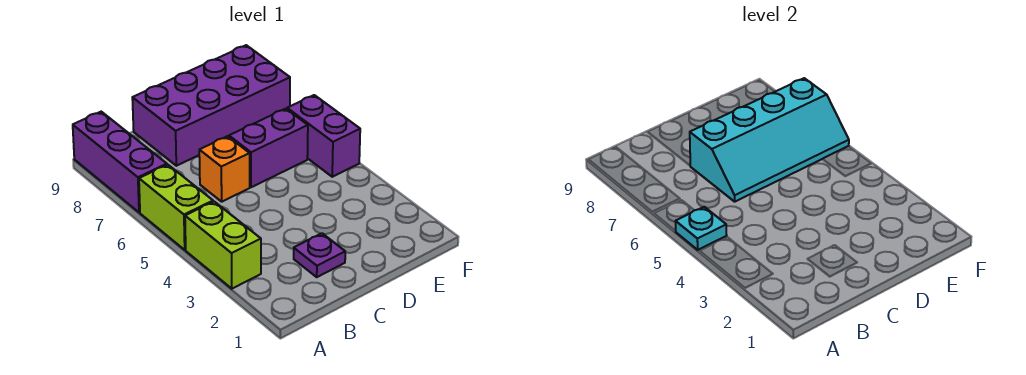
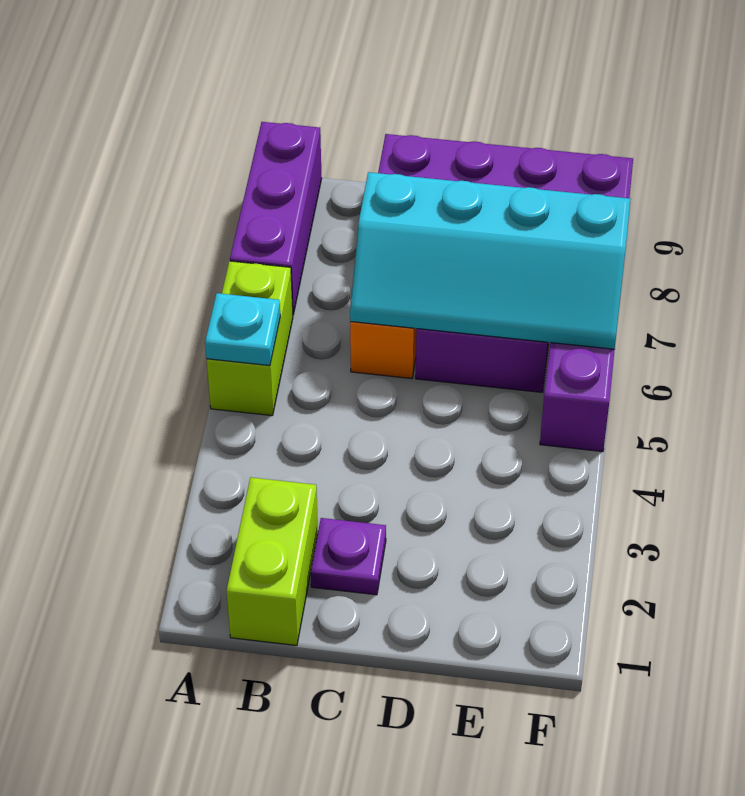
lime 1x2 brick [185,202,261,289] -> lime 1x2 brick moved to [227,477,318,645]

